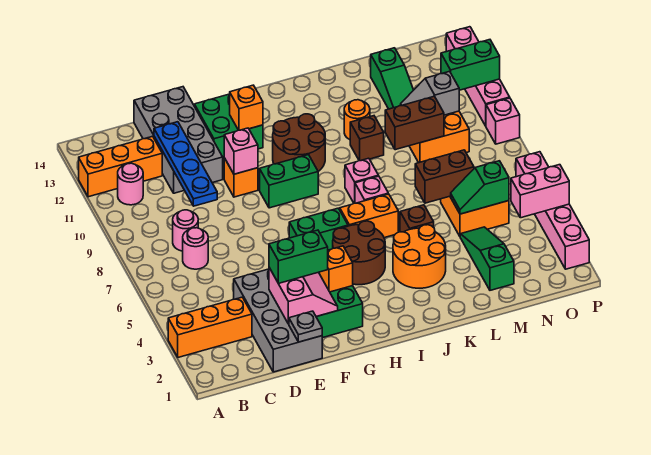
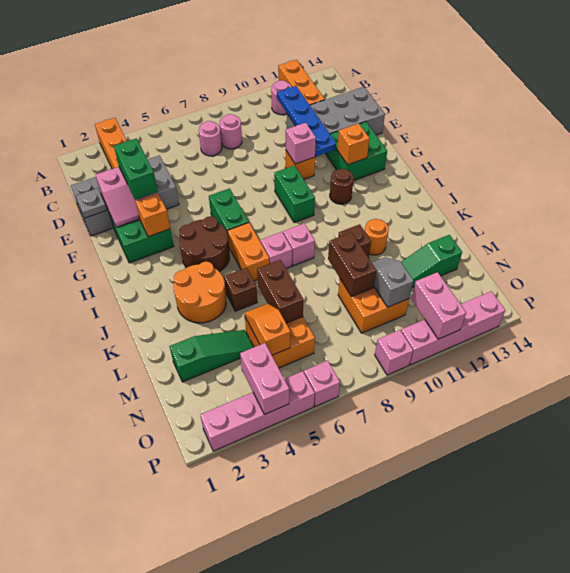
blue 1x4 plate [154,122,217,206] -> blue 1x4 plate turned to [277,86,336,156]
brown 2x2 round brick [273,114,325,171] -> brown 1x1 round brick [330,169,353,204]
green 1x2 slope [451,161,509,214] -> orange 1x2 slope [245,304,290,355]
green 1x2 brick [441,40,500,90] -> pink 1x2 brick [411,272,466,339]

